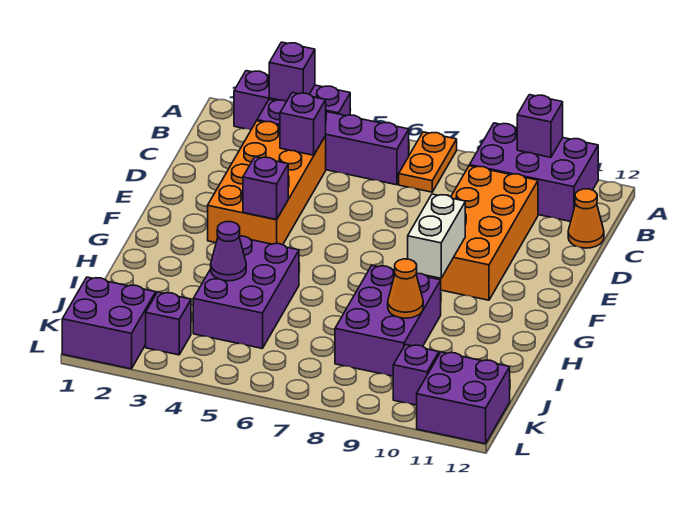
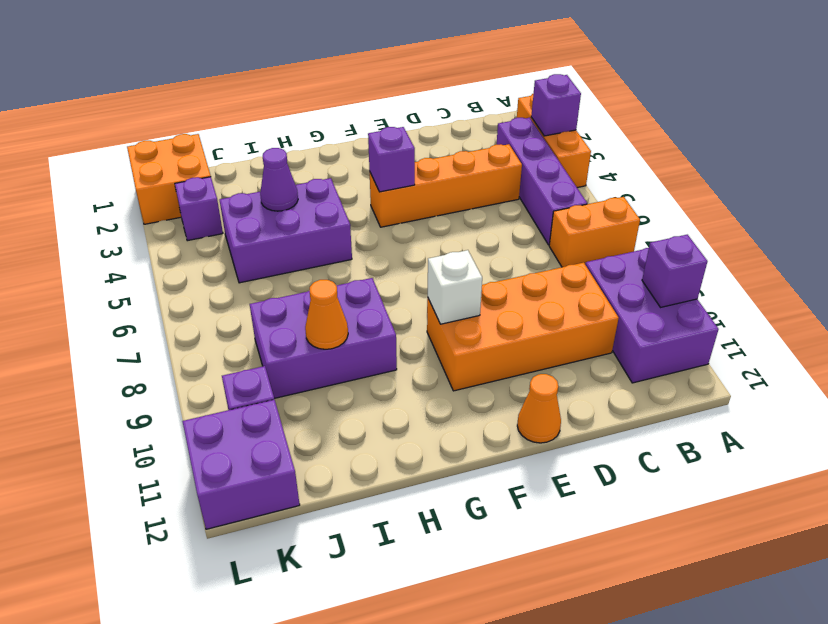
purple 1x3 brick [234,71,350,130] -> orange 1x3 brick [517,93,591,188]
orange 1x2 plate [399,132,457,192] -> orange 1x2 brick [549,197,640,267]
orange 2x4 brick [208,121,326,245] -> orange 1x4 brick [370,144,522,227]
purple 1x1 brick [280,93,326,155] -> none
orange 1x1 cone [568,189,604,248] -> orange 1x1 cone moved to [517,374,561,443]
white 1x2 brick [408,194,465,278] -> white 1x1 brick [428,250,482,324]
purple 2x2 brick [62,277,156,369] -> orange 2x2 brick [127,134,211,224]

